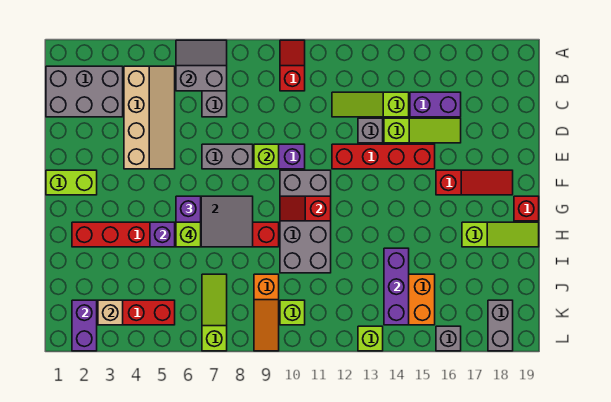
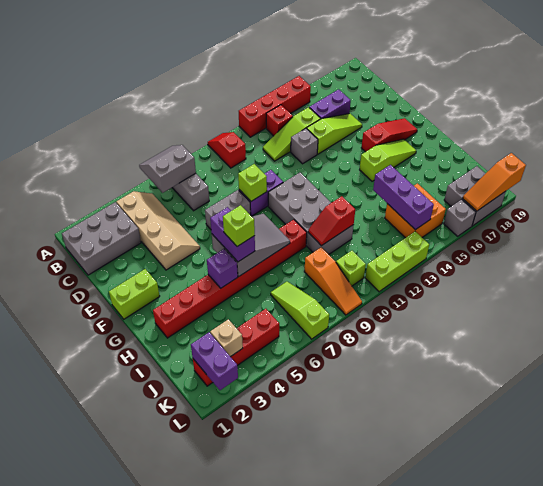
red 1x4 brick [332,144,435,169] -> red 1x4 brick moved to [239,76,311,137]
red 1x2 slope [280,196,331,221] -> red 1x2 slope moved to [308,196,355,246]
red 1x1 brick [514,196,539,221] -> red 1x1 brick moved to [266,105,293,136]
lime 1x3 slope [462,222,539,247] -> lime 1x3 slope moved to [360,139,416,181]
grey 1x2 brick [488,300,513,351] -> grey 2x2 brick [444,166,506,226]
lime 1x1 brick [358,326,383,351] -> lime 1x3 brick [365,231,429,292]
none -> orange 1x3 slope [463,153,526,211]

